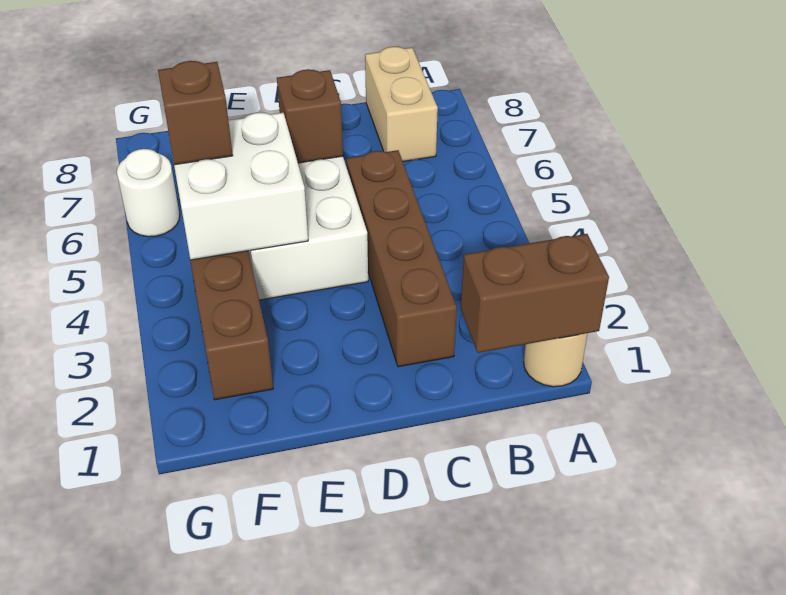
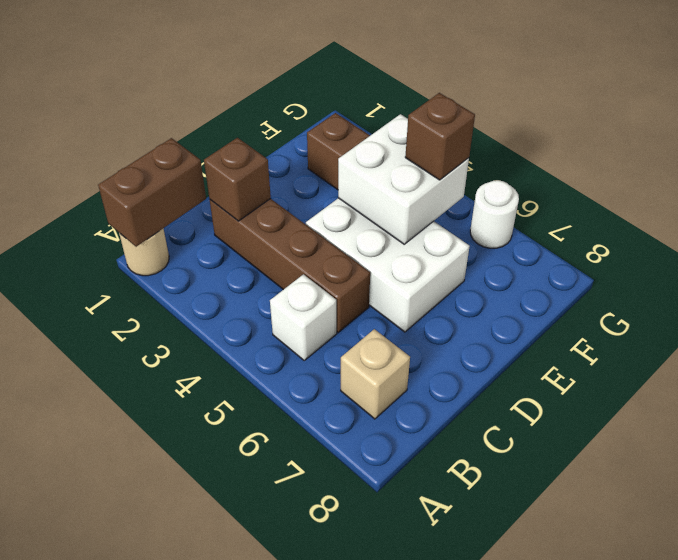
none -> white 1x1 brick [270,274,337,360]
tan 1x2 brick [365,47,438,161] -> tan 1x1 brick [341,329,410,419]
brown 1x1 brick [277,69,343,163] -> brown 1x1 brick moved to [204,138,271,221]

